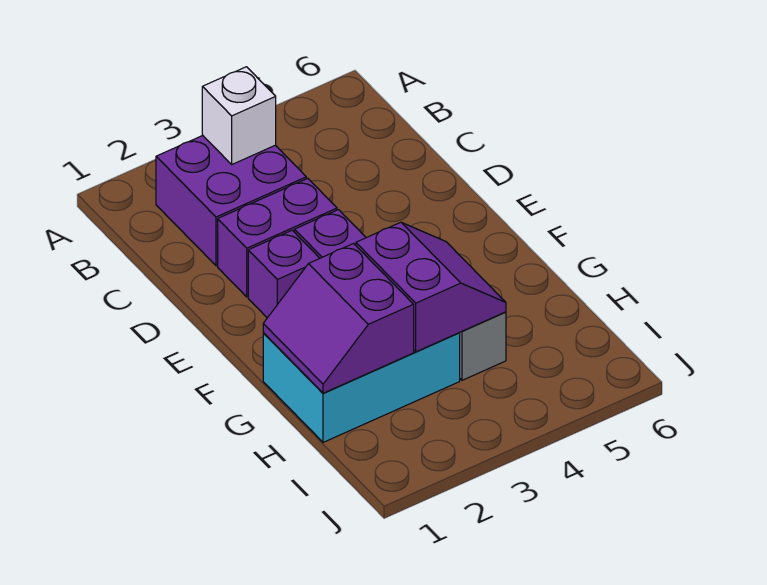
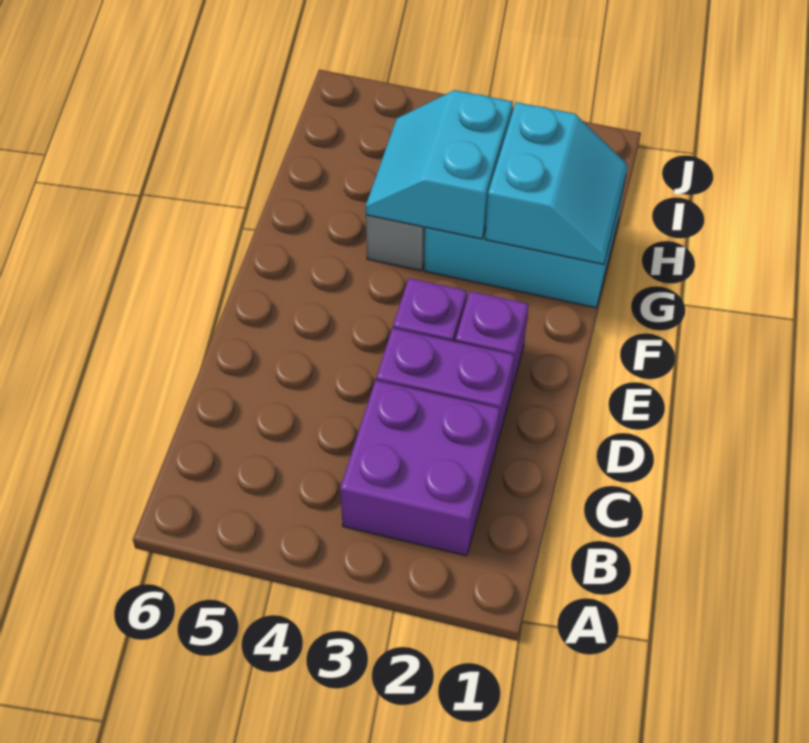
white 1x1 brick [202,67,276,164] -> none
purple 2x2 slope [263,244,414,393] -> cyan 2x2 slope [485,102,628,264]
purple 2x2 slope [356,222,506,352] -> cyan 2x2 slope [365,90,513,239]

